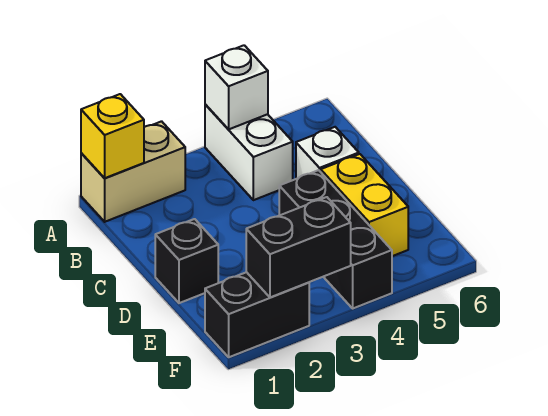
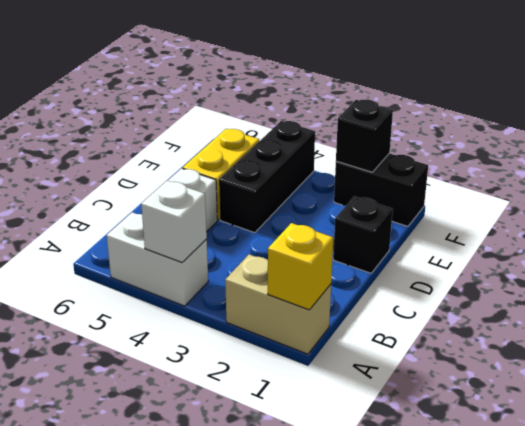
white 1x2 brick [205,105,293,200] -> white 1x2 brick turned to [107,212,208,306]
black 1x2 brick [246,197,351,298] -> black 1x1 brick [336,100,393,172]

